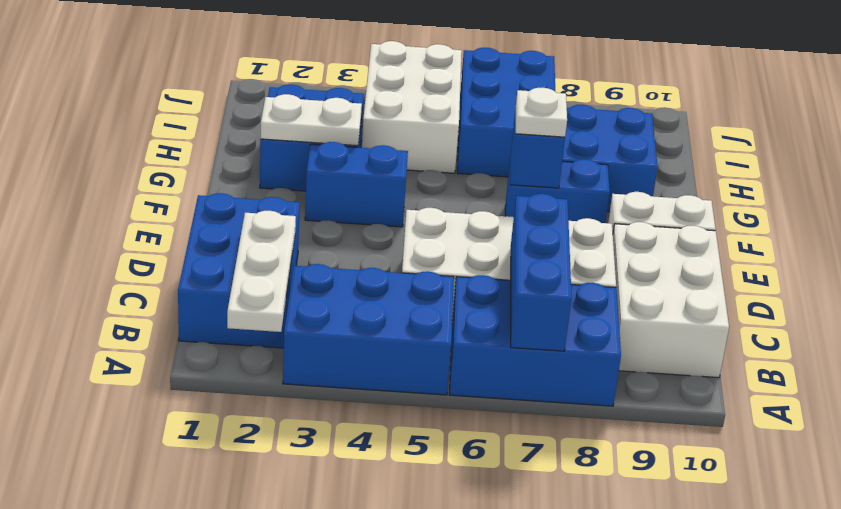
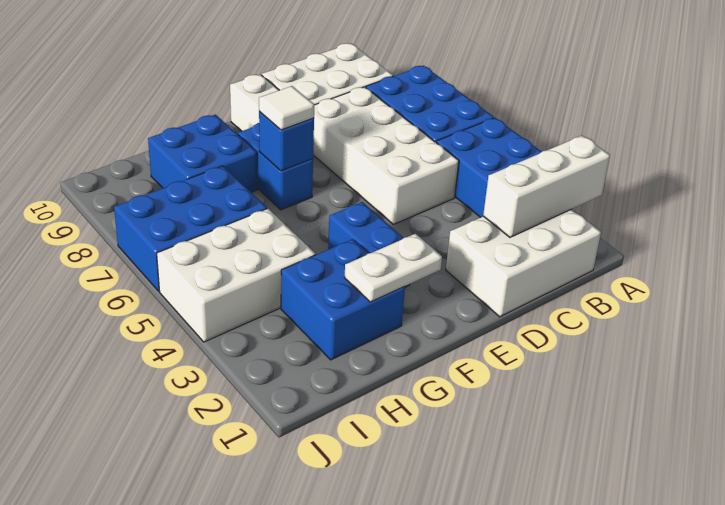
white 1x3 plate [227,211,296,332] -> white 1x3 brick [483,136,610,237]
blue 1x3 brick [511,194,572,351] -> none
blue 2x3 brick [178,193,300,348] -> white 2x3 brick [446,209,601,317]
white 1x1 plate [516,88,567,137] -> white 1x1 tile [259,86,314,130]
white 1x2 plate [260,94,362,146] -> white 1x2 plate turned to [344,234,442,302]

